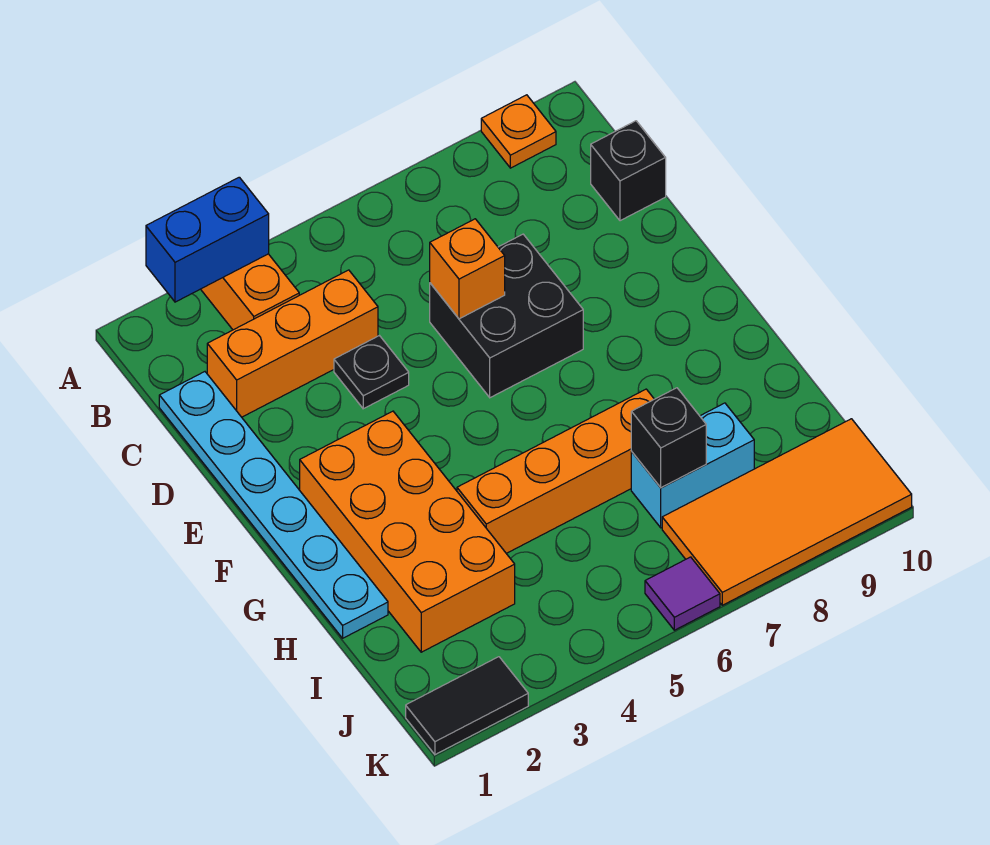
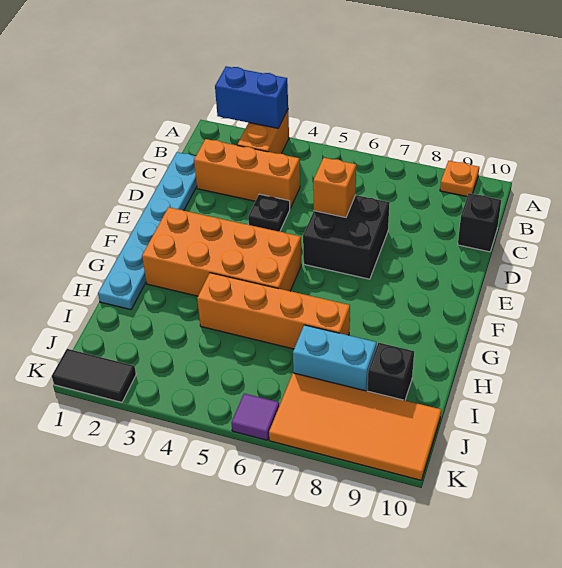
orange 2x4 brick [300,411,515,652] -> orange 2x4 brick turned to [142,207,301,296]
black 1x1 brick [631,388,706,488] -> black 1x1 brick moved to [367,343,414,400]

